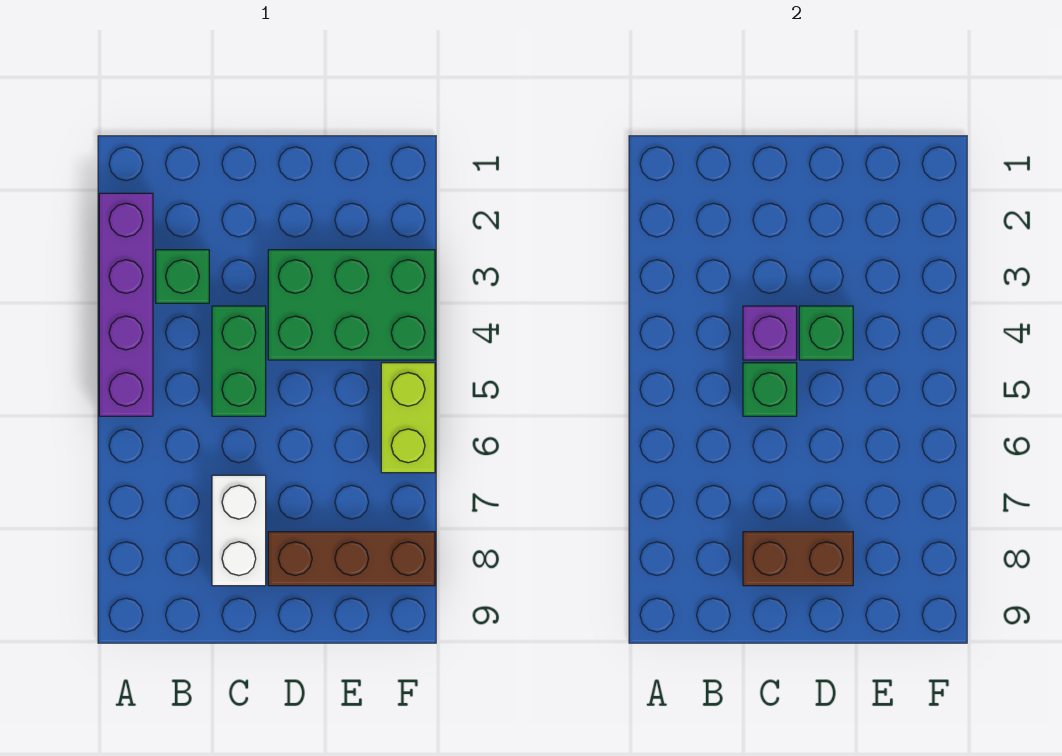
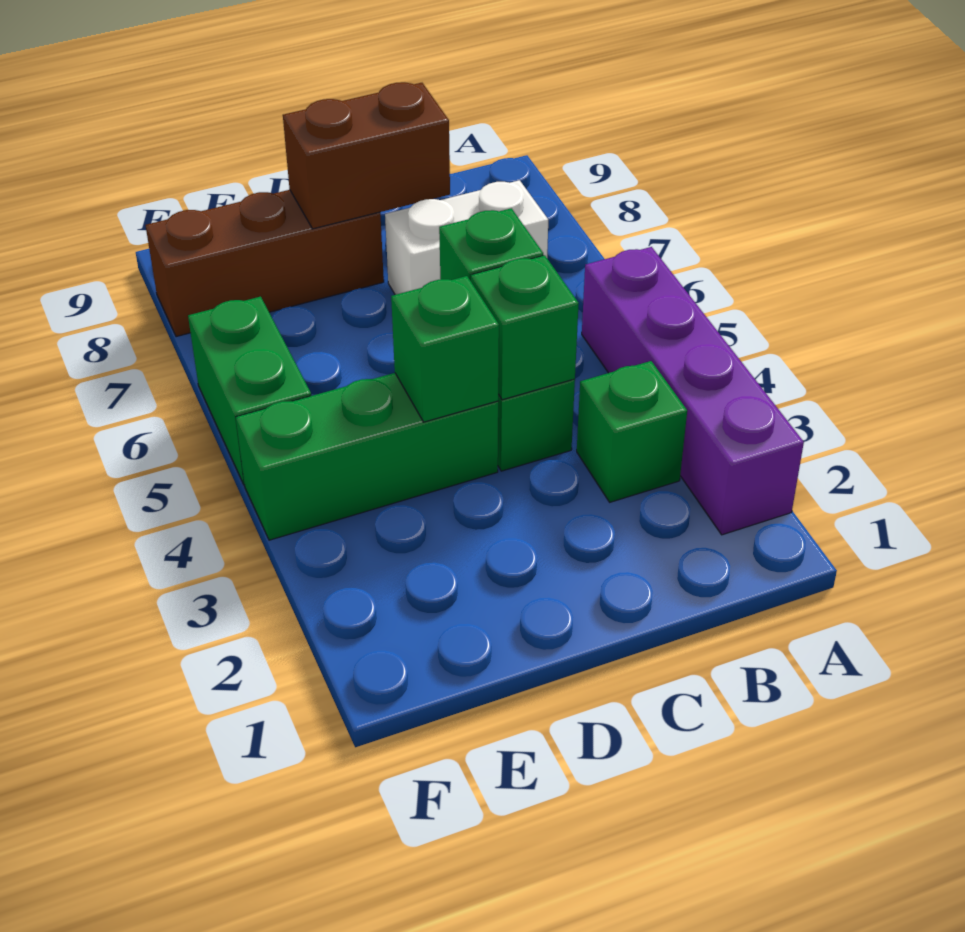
purple 1x1 brick [743,306,797,360] -> green 1x1 brick [471,255,579,400]
white 1x2 brick [212,475,266,586] -> white 1x2 brick turned to [385,180,548,295]
green 2x3 brick [268,250,435,360] -> green 1x3 brick [236,373,498,540]
lime 1x2 brick [381,363,435,473] -> green 1x2 brick [188,297,311,485]

